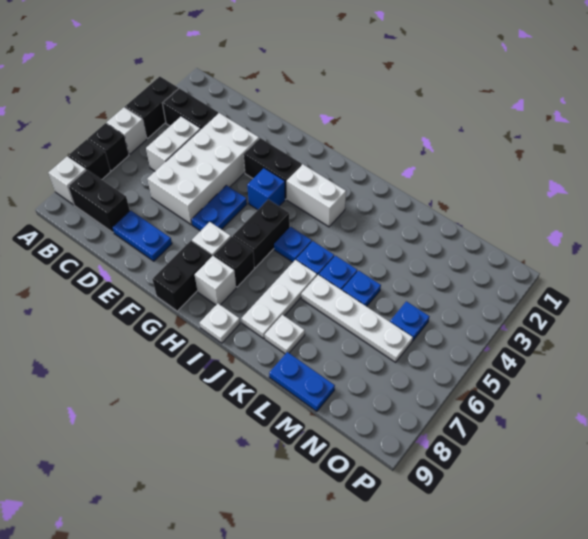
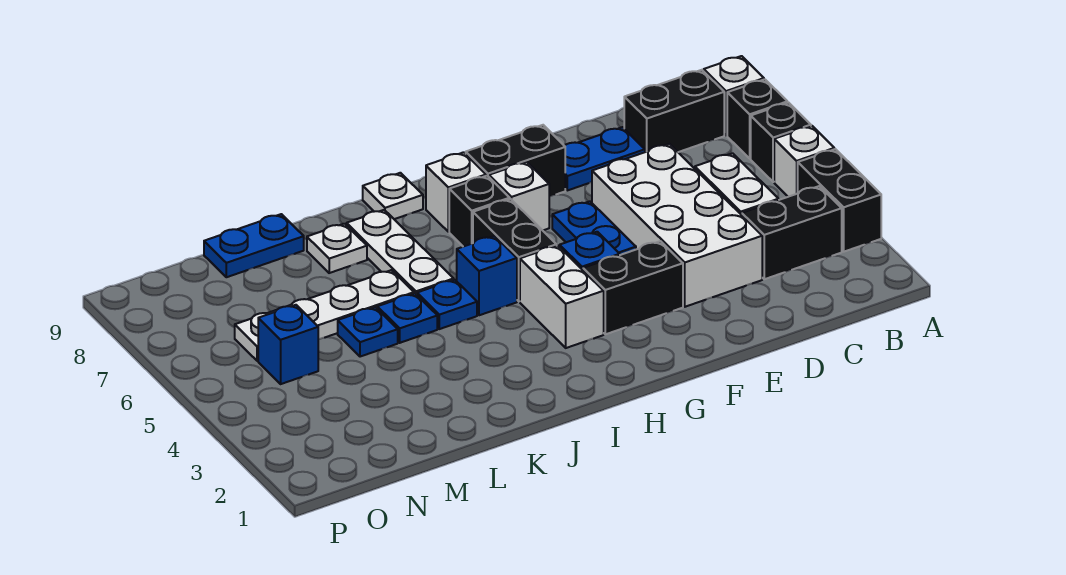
black 1x2 brick [152,241,212,311] -> black 1x2 brick turned to [466,125,565,197]
white 1x2 brick [287,164,346,227] -> white 1x2 brick turned to [520,246,604,348]
blue 1x1 plate [274,227,312,262] -> blue 1x1 brick [457,236,517,315]
blue 1x1 plate [390,301,430,341] -> blue 1x1 brick [258,305,318,384]

